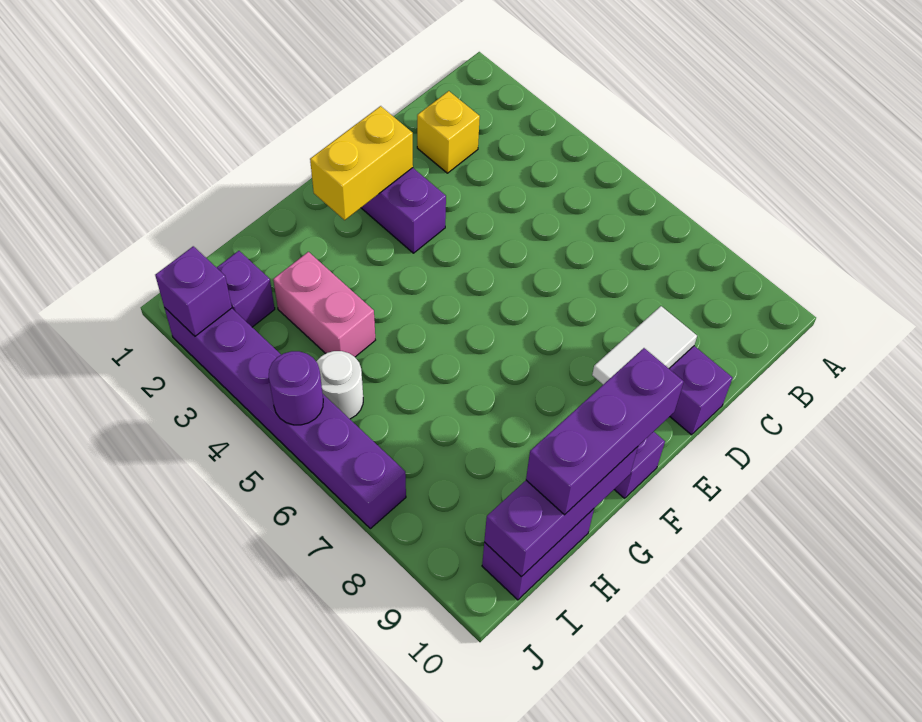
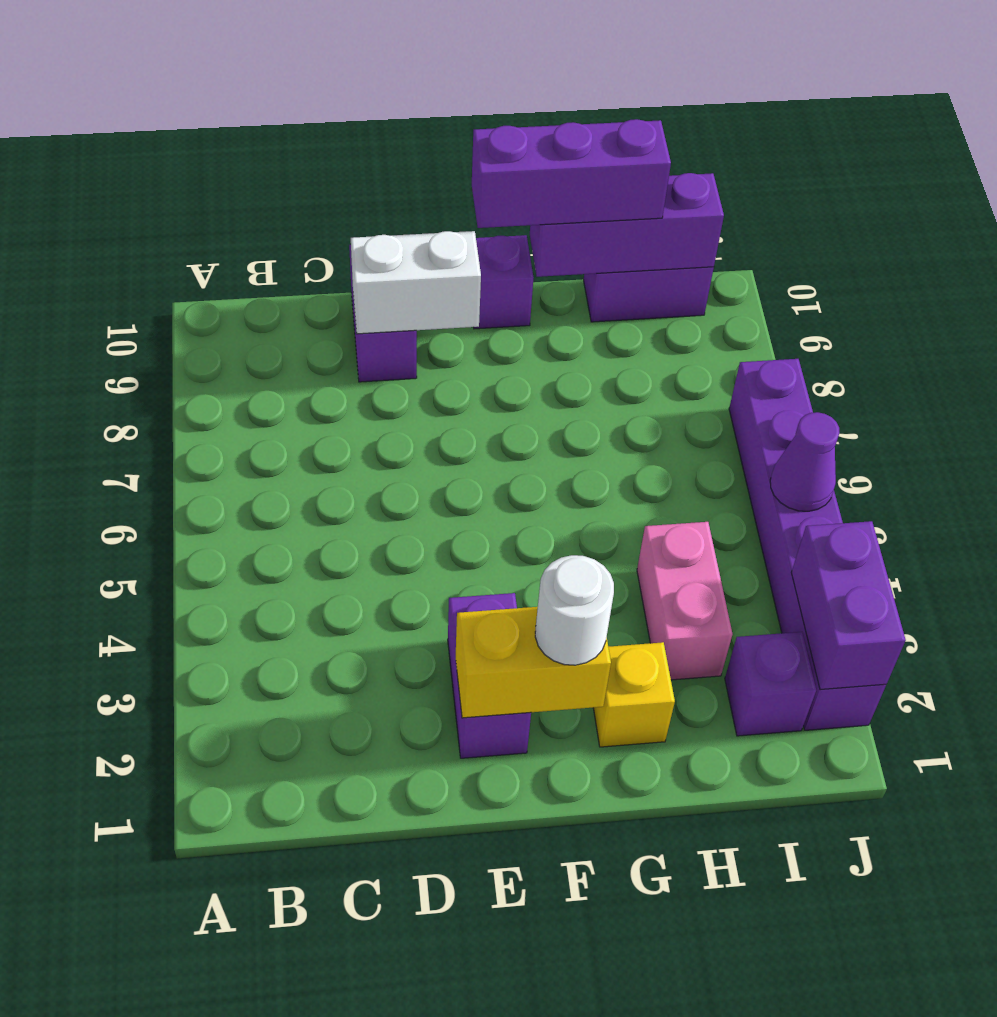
yellow 1x1 brick [417,91,480,173] -> yellow 1x1 brick moved to [593,642,675,747]
white 1x2 tile [592,306,697,384] -> white 1x2 brick [351,231,481,334]
white 1x1 round brick [316,351,363,419] -> white 1x1 round brick moved to [535,555,614,665]
purple 1x1 brick [155,246,232,336] -> purple 1x2 brick [791,521,906,690]
purple 1x1 round brick [269,351,323,425] -> purple 1x1 cone [770,412,839,511]

